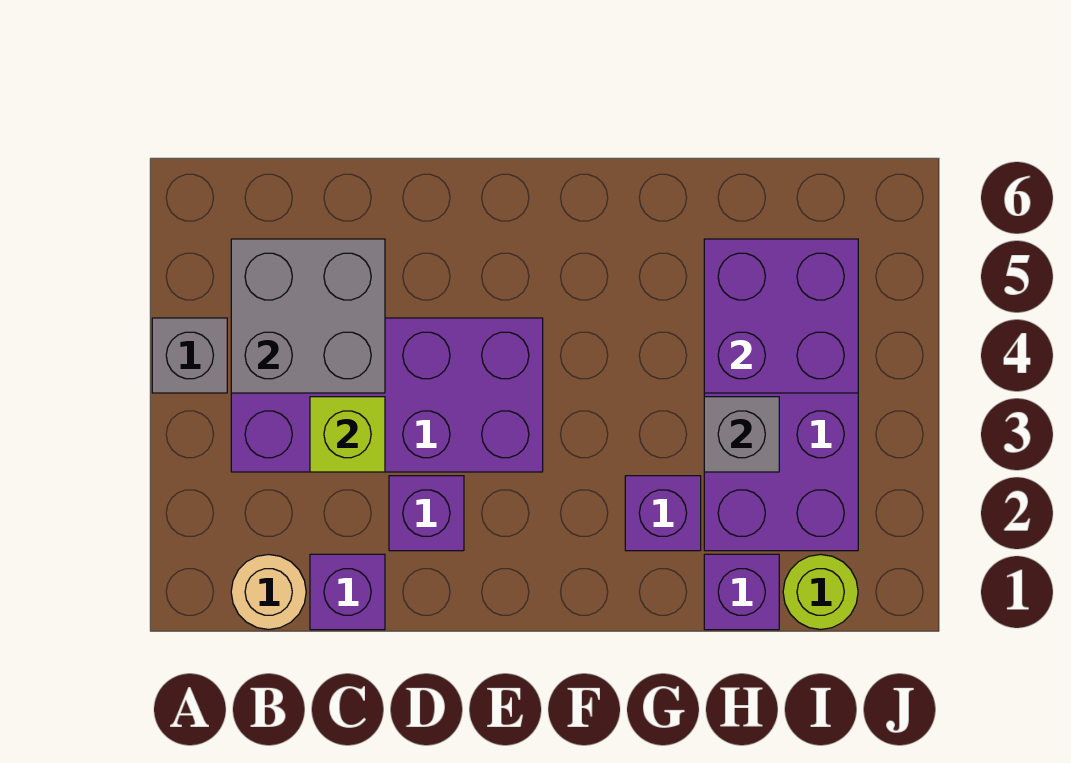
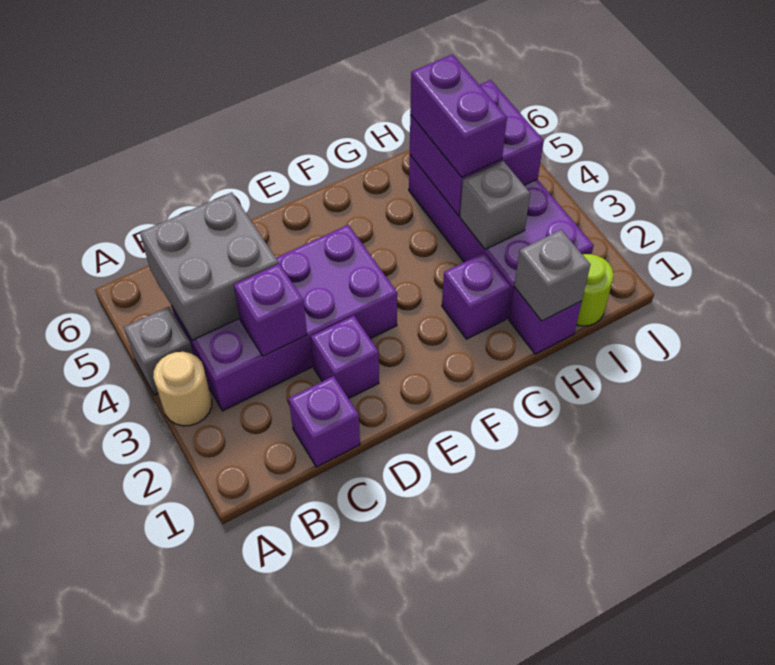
tan 1x1 round brick [231,555,306,629] -> tan 1x1 round brick moved to [153,352,212,426]
lime 1x1 brick [310,397,385,472] -> purple 1x1 brick [234,264,307,356]
none -> grey 1x1 brick [514,230,590,321]
none -> purple 1x2 brick [410,54,507,177]

